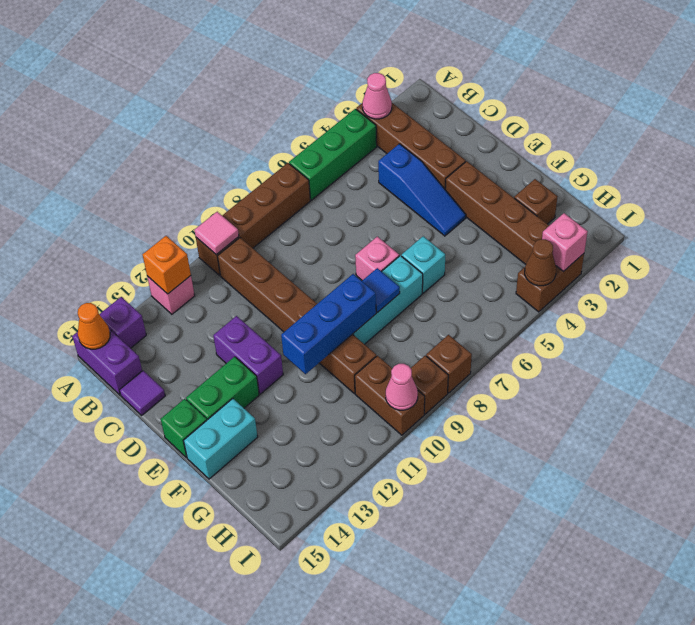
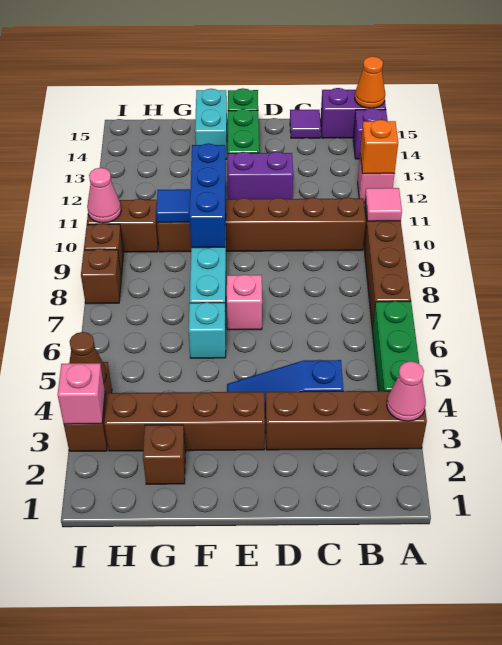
blue 1x1 tile [362,268,400,313] -> blue 1x1 tile moved to [156,189,190,223]

